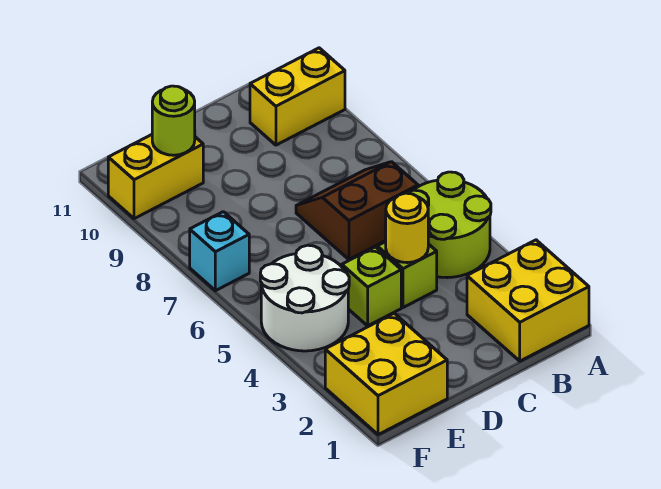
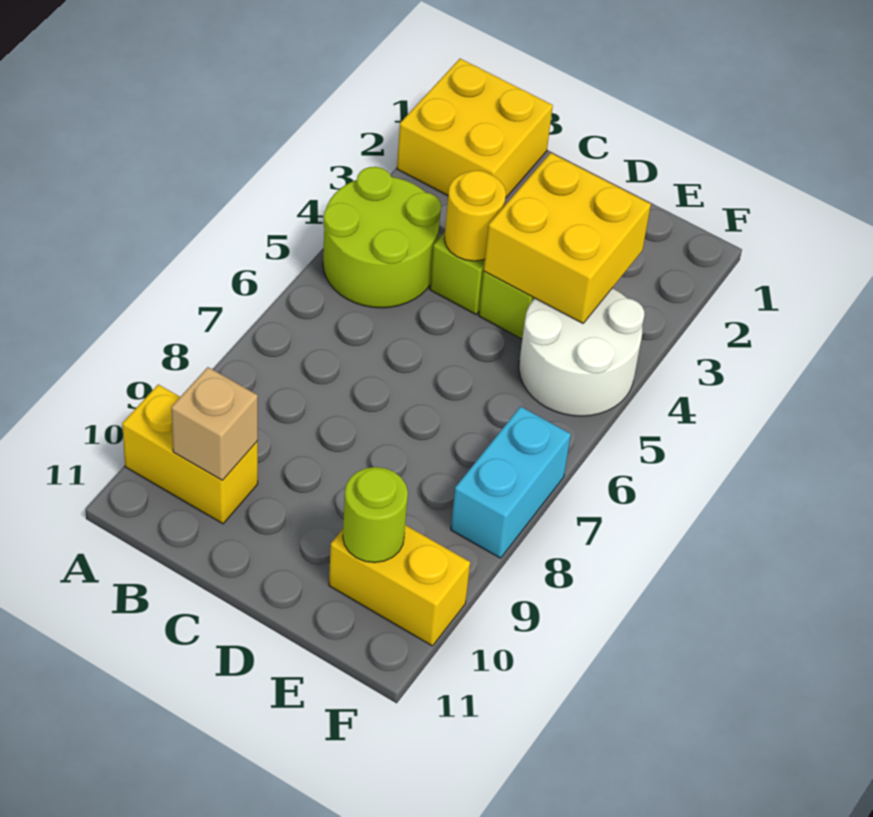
brown 2x2 slope [296,162,418,259] -> none
none -> tan 1x1 brick [171,367,258,480]
yellow 2x2 brick [325,313,447,435] -> yellow 2x2 brick moved to [484,153,651,323]
cyan 1x1 brick [190,212,249,291] -> cyan 1x2 brick [451,407,571,558]

